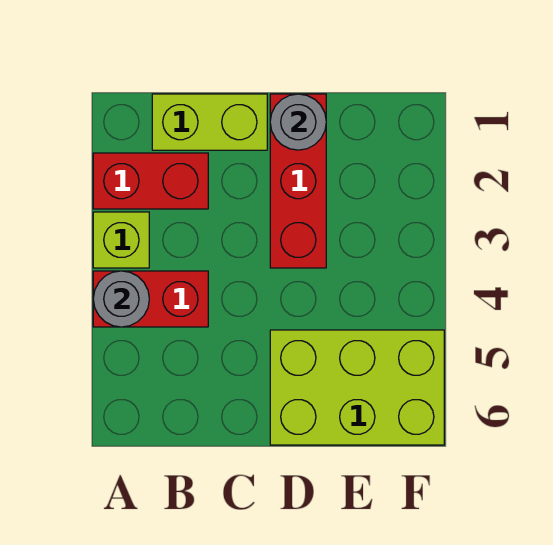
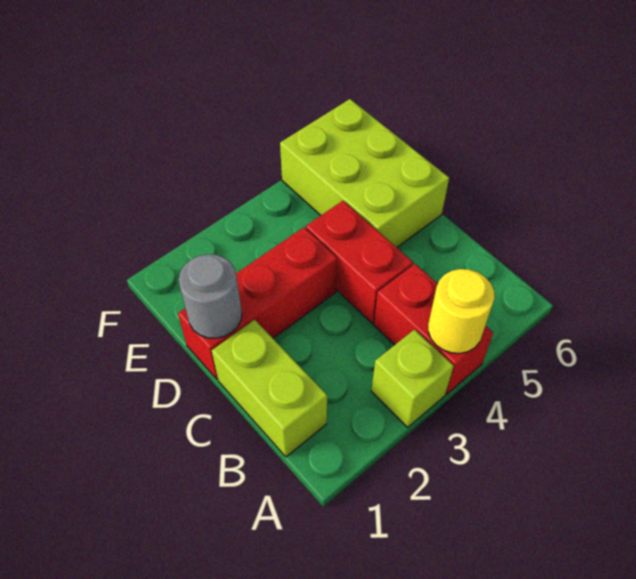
red 1x2 brick [93,153,208,209] -> red 1x2 brick moved to [306,201,413,323]
grey 1x1 round brick [93,271,149,327] -> yellow 1x1 round brick [428,269,495,353]

